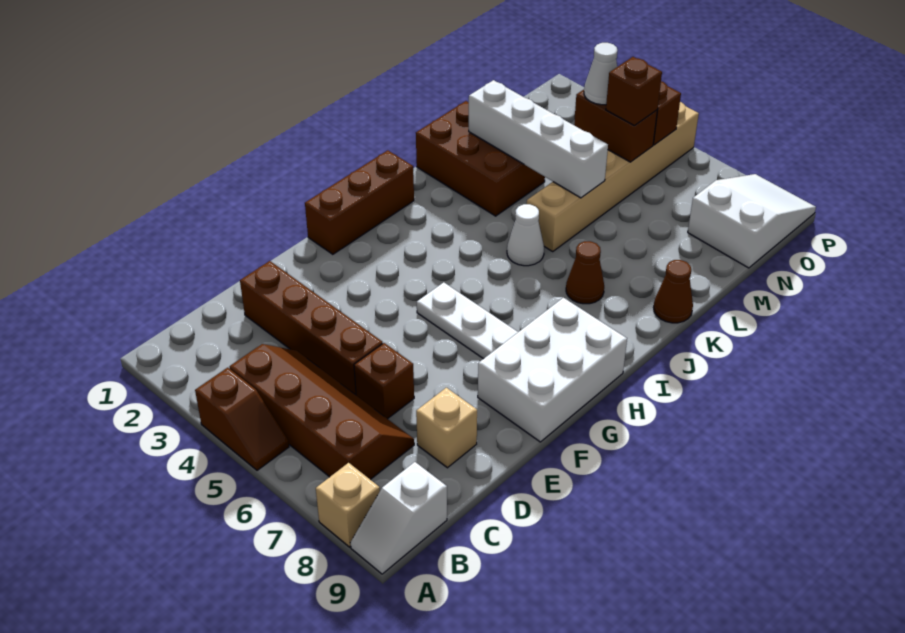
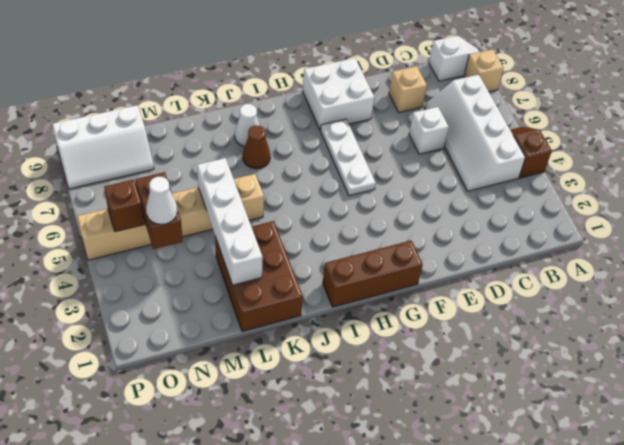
brown 2x4 slope [230,344,414,480] -> white 2x4 slope [424,74,525,191]
brown 1x4 brick [240,261,383,395] -> none
brown 1x1 brick [354,343,414,419] -> white 1x1 brick [409,107,449,154]
white 2x3 brick [478,298,627,442] -> white 2x2 brick [303,58,374,131]
white 1x1 cone [507,204,544,266] -> white 1x1 cone moved to [235,104,260,147]
brown 1x1 cone [654,260,693,323] -> none
brown 1x1 brick [606,57,662,126] -> none
white 2x3 slope [688,174,816,268] -> white 2x3 slope turned to [52,105,154,189]

